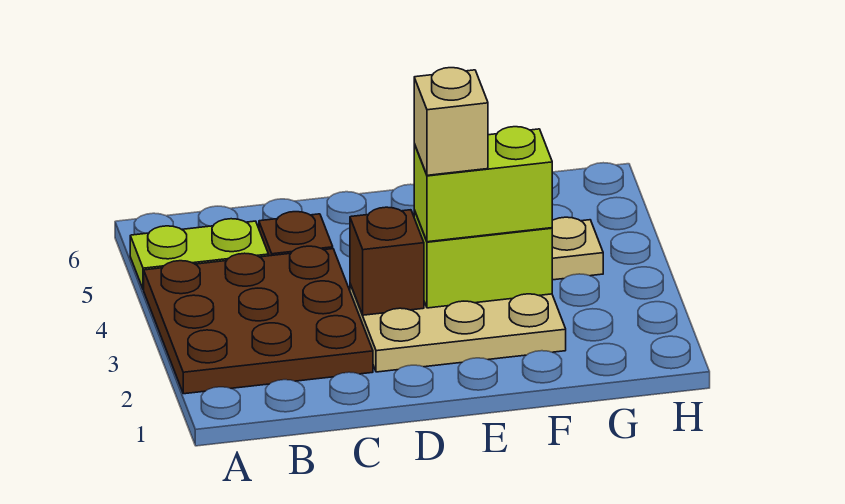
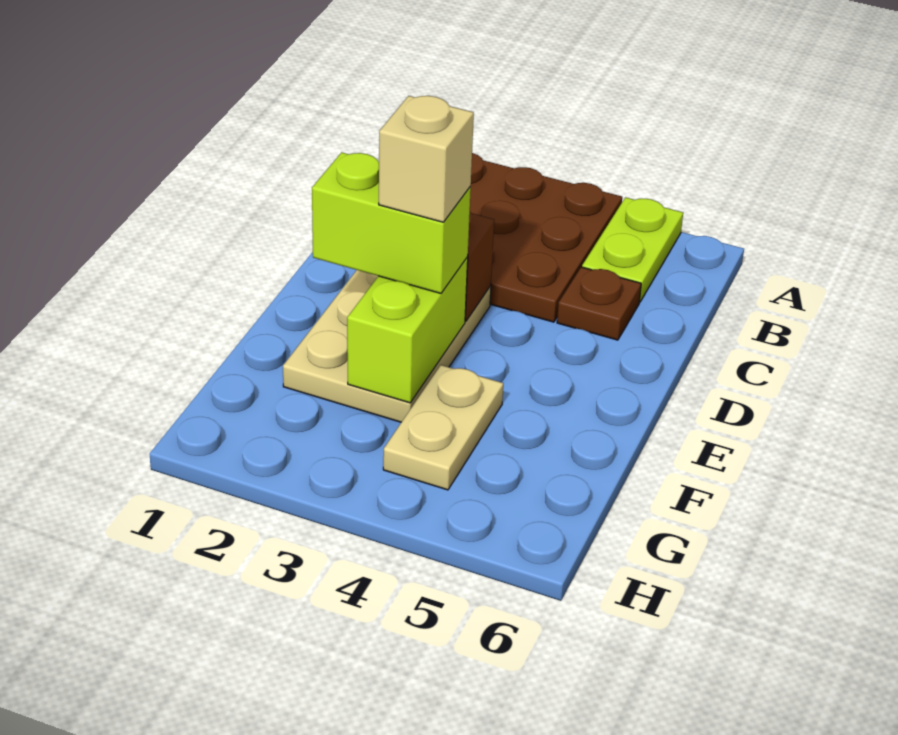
lime 1x2 brick [414,127,552,242] -> lime 1x2 brick turned to [312,152,471,293]

